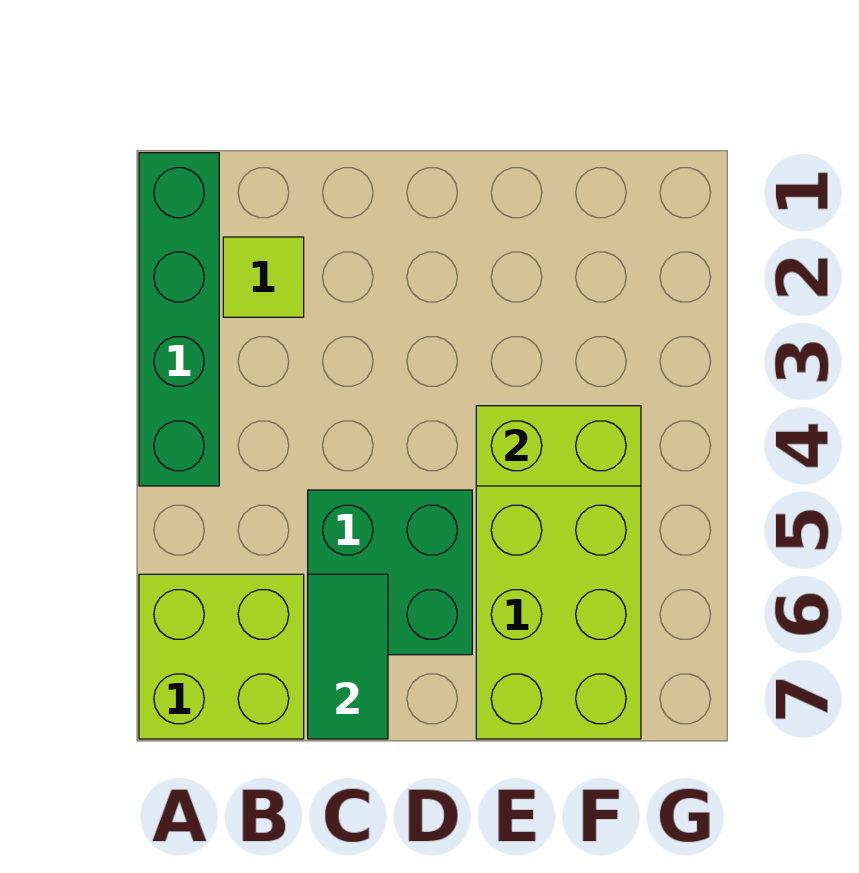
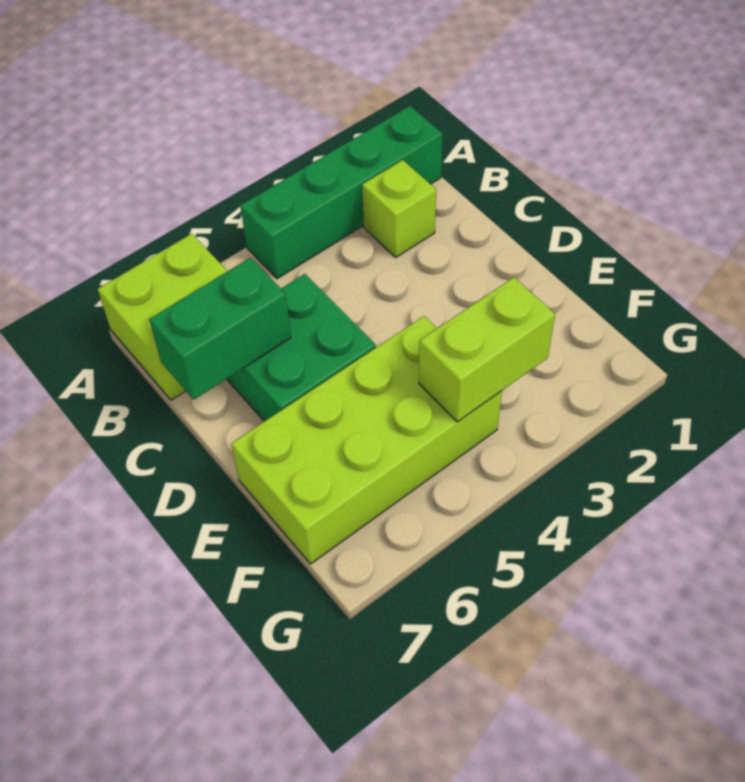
lime 1x1 tile [223,237,304,317] -> lime 1x1 brick [362,160,436,257]
green 1x2 tile [308,574,388,739] -> green 1x2 brick [149,258,291,400]
lime 1x2 brick [476,406,641,486] -> lime 1x2 brick turned to [419,277,555,422]

